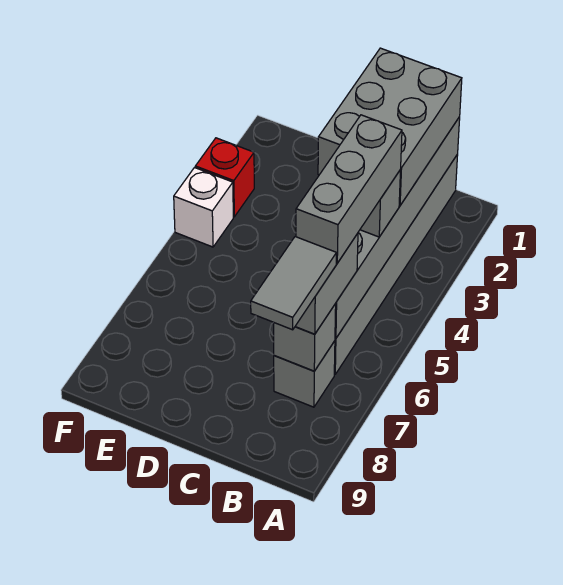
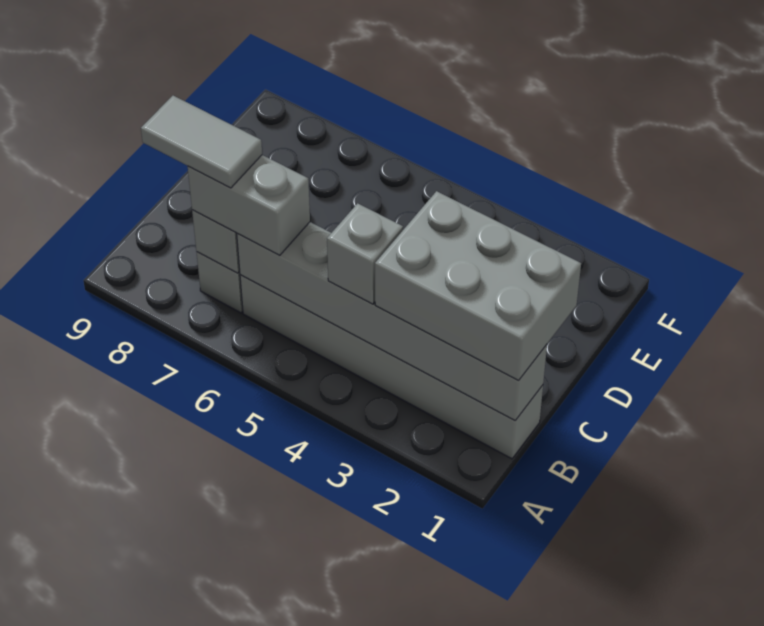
grey 1x3 brick [296,115,402,263] -> none
red 1x1 brick [195,138,254,217] -> none
white 1x1 brick [174,168,233,247] -> none

